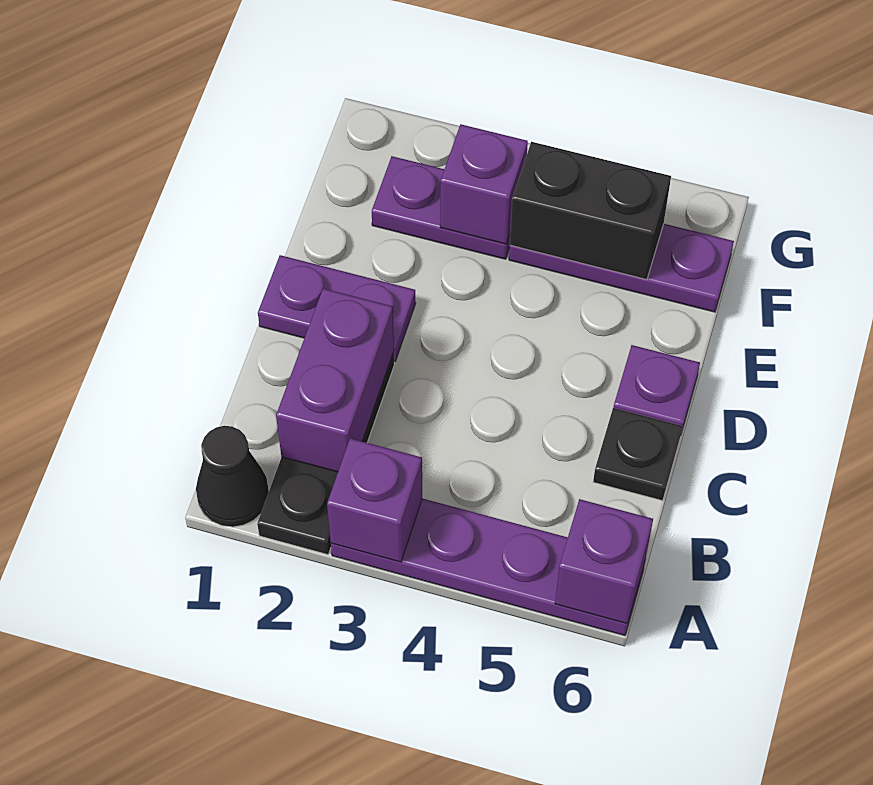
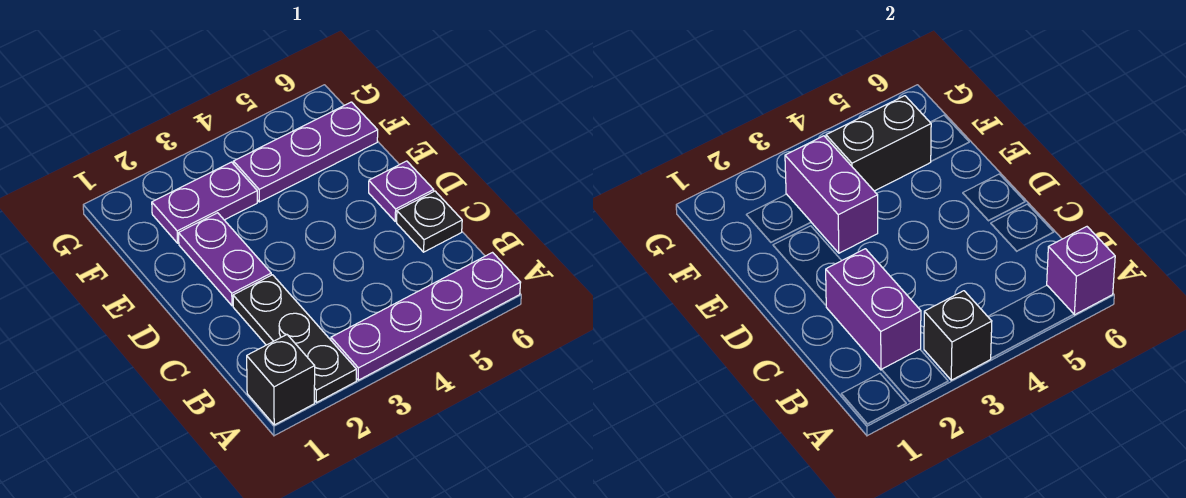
black 1x1 cone [196,426,269,527] -> black 1x1 brick [247,335,315,425]
purple 1x1 brick [327,438,422,562] -> black 1x1 brick [924,291,992,380]
purple 1x2 plate [258,255,416,362] -> purple 1x2 plate turned to [179,213,271,306]
purple 1x1 brick [440,124,528,244] -> purple 1x2 brick [785,136,878,253]

